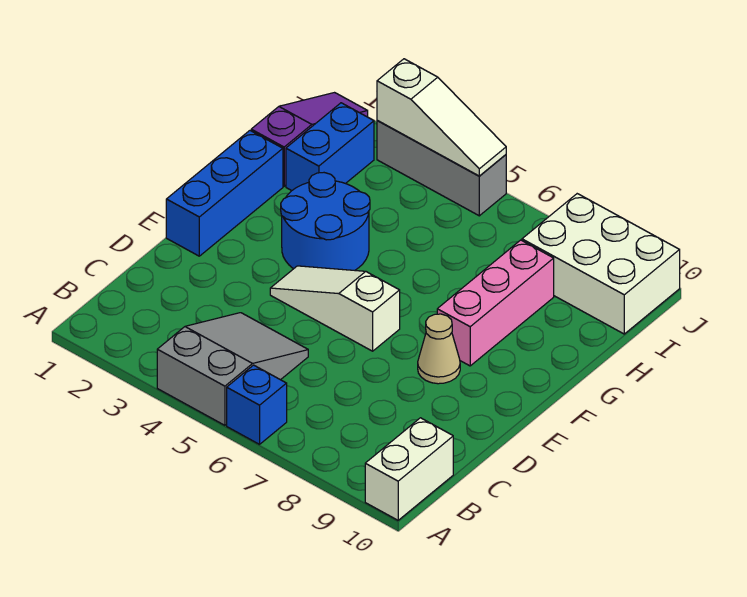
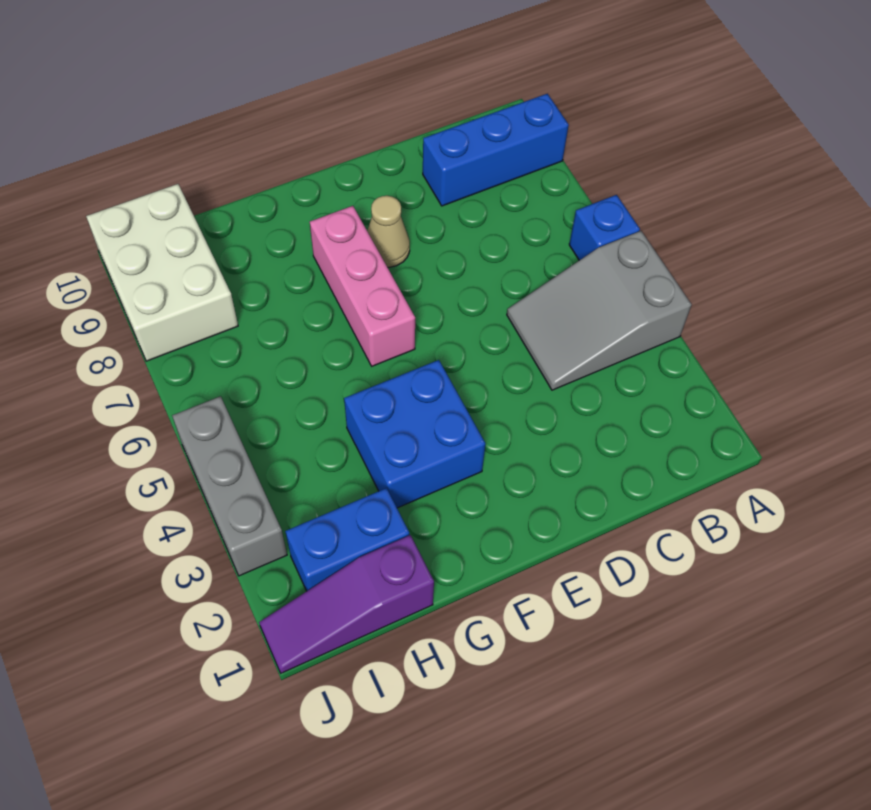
white 1x2 brick [365,418,453,520] -> none
blue 1x3 brick [166,131,283,256] -> blue 1x3 brick moved to [423,94,569,206]
white 1x3 slope [270,266,400,351] -> none
blue 2x2 round brick [281,173,370,270] -> blue 2x2 brick [344,360,485,508]
pink 1x3 brick [437,240,554,366] -> pink 1x3 brick turned to [310,206,415,366]
white 1x3 slope [377,59,506,176] -> none

